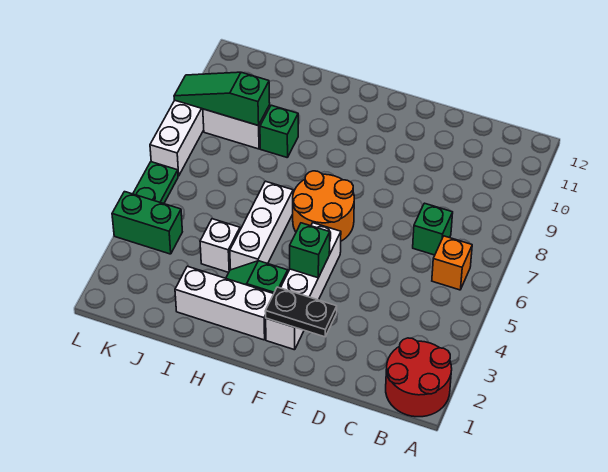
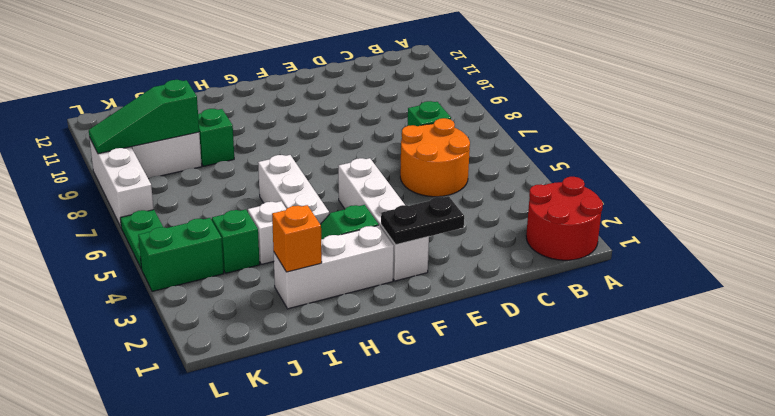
orange 1x1 brick [432,236,472,290] -> orange 1x1 brick moved to [272,205,322,272]
green 1x1 brick [290,223,330,278] -> green 1x1 brick moved to [212,209,260,273]
orange 2x2 round brick [293,171,354,241] -> orange 2x2 round brick moved to [400,118,470,197]

